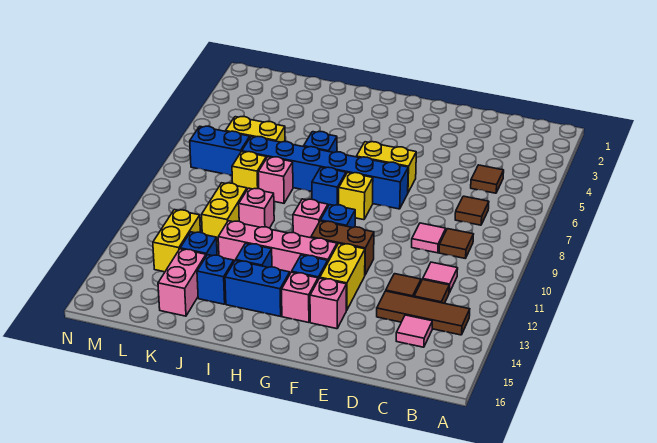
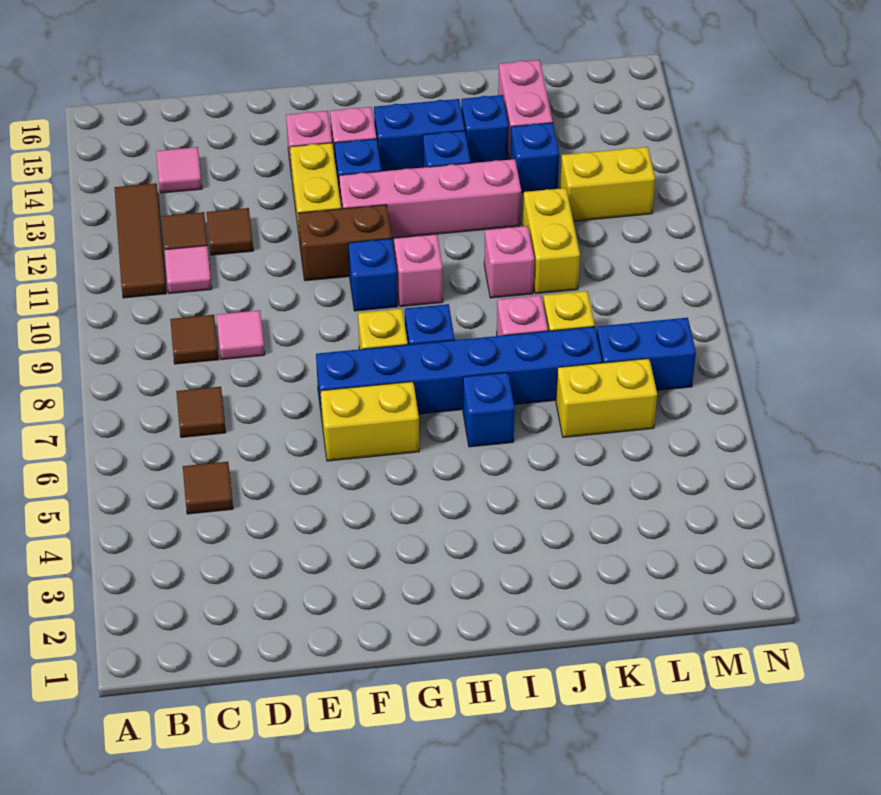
brown 1x3 tile [377,291,470,335] -> brown 1x3 tile turned to [114,183,166,298]
yellow 1x2 brick [153,210,200,272] -> yellow 1x2 brick turned to [560,147,655,221]

